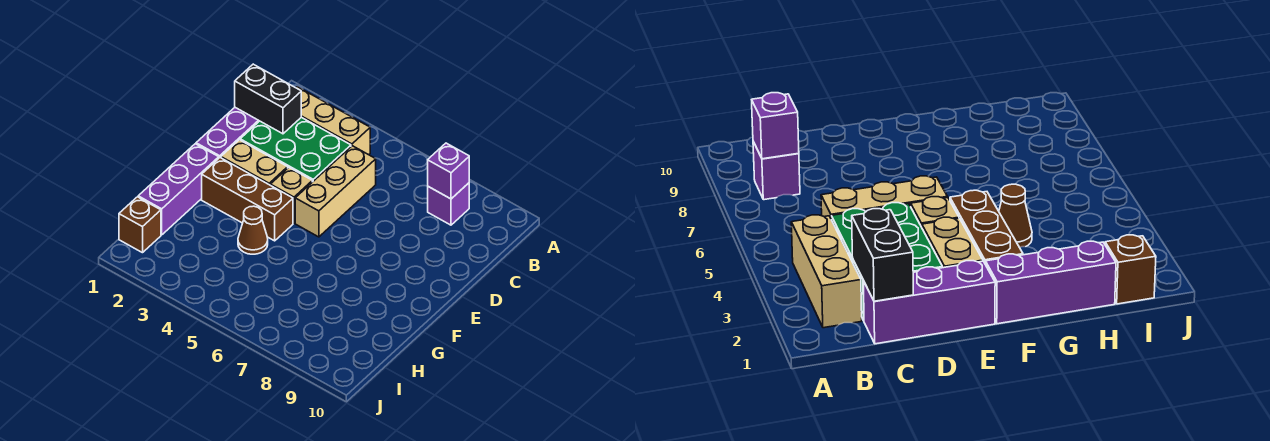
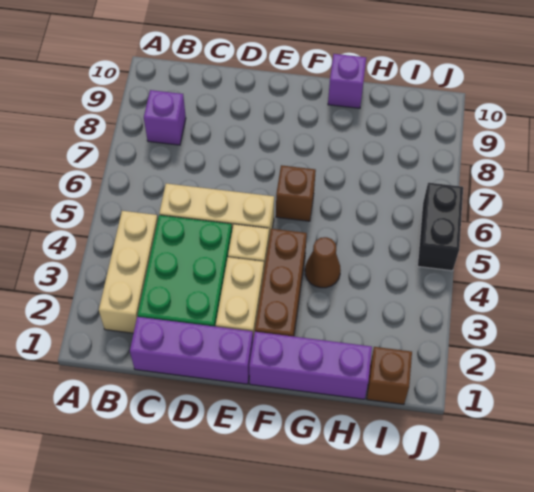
purple 1x1 brick [428,143,469,199] -> purple 1x1 brick moved to [328,54,366,108]
black 1x2 brick [235,64,301,134] -> black 1x2 brick moved to [418,183,463,271]
none -> brown 1x1 brick [276,165,316,221]

